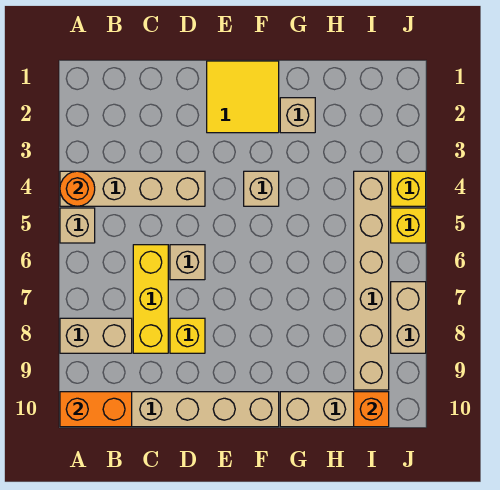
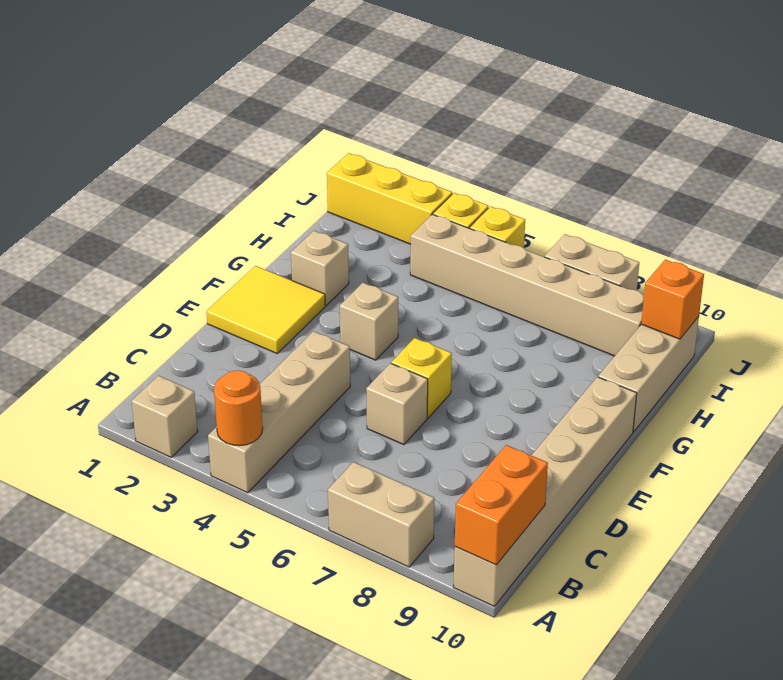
tan 1x1 brick [60,208,95,243] -> tan 1x1 brick moved to [132,376,198,457]
tan 1x2 brick [60,318,132,353] -> tan 1x2 brick turned to [328,462,434,567]
yellow 1x3 brick [133,245,168,353] -> yellow 1x3 brick moved to [327,153,452,244]
yellow 1x1 brick [170,318,205,353] -> yellow 1x1 brick moved to [391,338,452,418]

